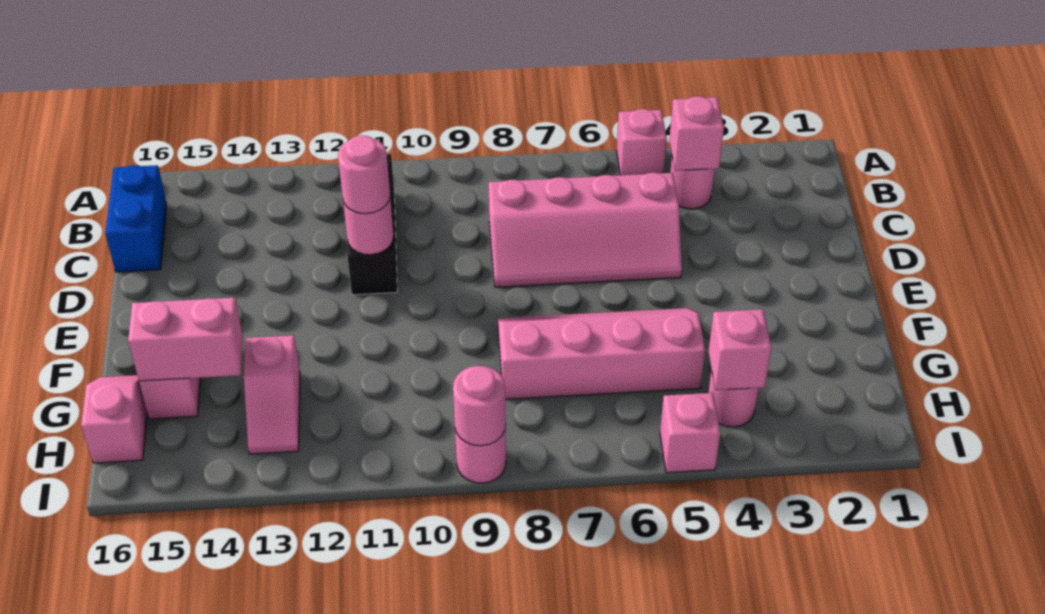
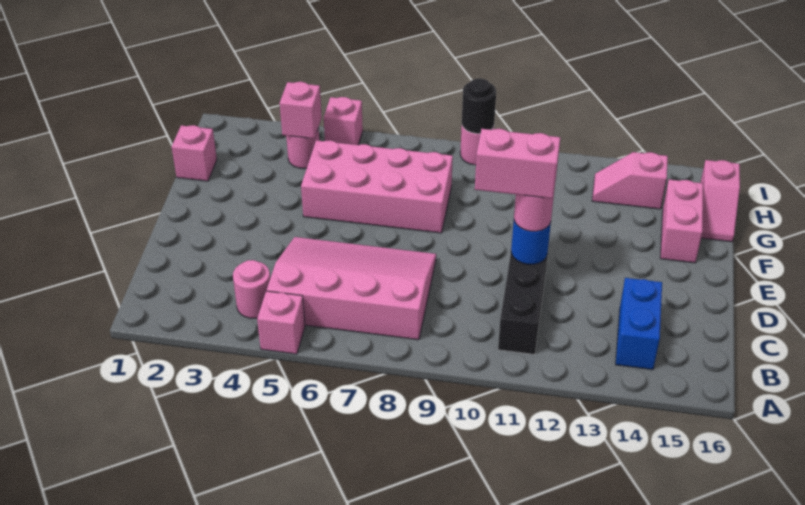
pink 1x1 brick [669,96,724,171] -> pink 1x1 brick moved to [172,125,217,181]
blue 1x2 brick [105,165,167,272] -> blue 1x2 brick moved to [616,278,662,370]
pink 2x4 slope [489,173,682,287] -> pink 3x4 slope [267,237,436,340]
pink 1x1 round brick [343,199,394,255] -> blue 1x1 round brick [511,221,551,264]
pink 2x4 slope [498,308,705,399] -> pink 2x4 brick [301,140,453,233]
pink 1x2 slope [244,335,300,454] -> pink 1x2 slope turned to [592,152,668,209]
pink 1x2 brick [128,298,243,381] -> pink 1x2 brick moved to [475,129,560,199]
pink 1x1 round brick [453,366,506,446] -> black 1x1 round brick [462,78,496,134]

